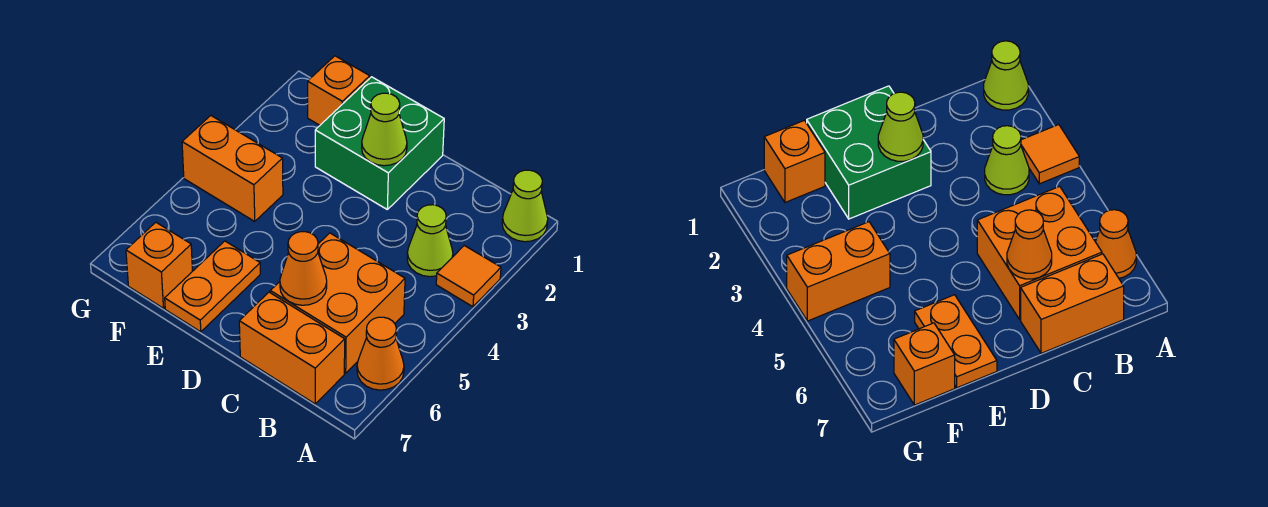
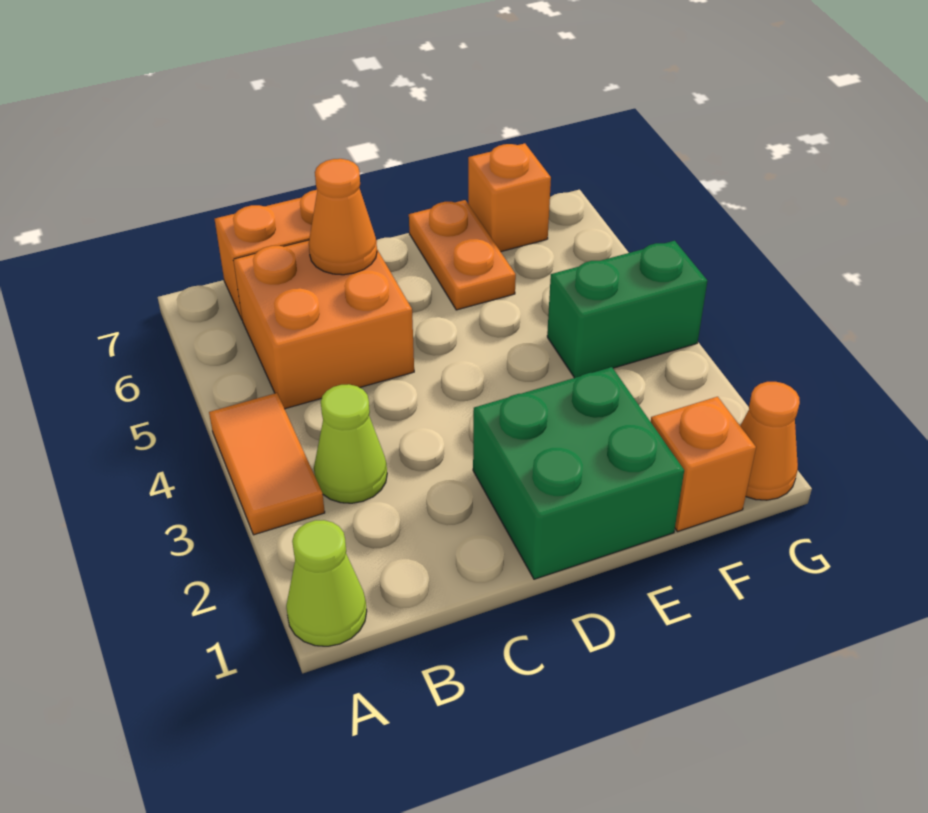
orange 1x1 tile [436,246,501,307] -> orange 1x2 tile [209,393,325,535]
orange 1x1 cone [357,317,404,390] -> orange 1x1 cone moved to [740,382,800,500]
lime 1x1 cone [362,93,407,166] -> none
orange 1x2 brick [182,116,283,221] -> green 1x2 brick [547,241,707,378]

